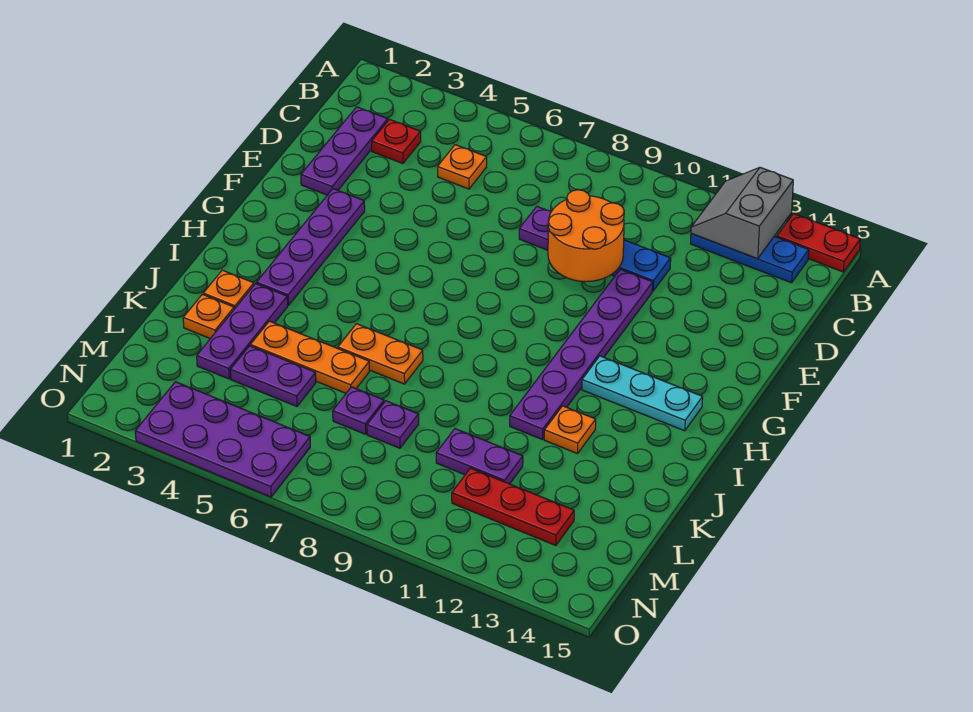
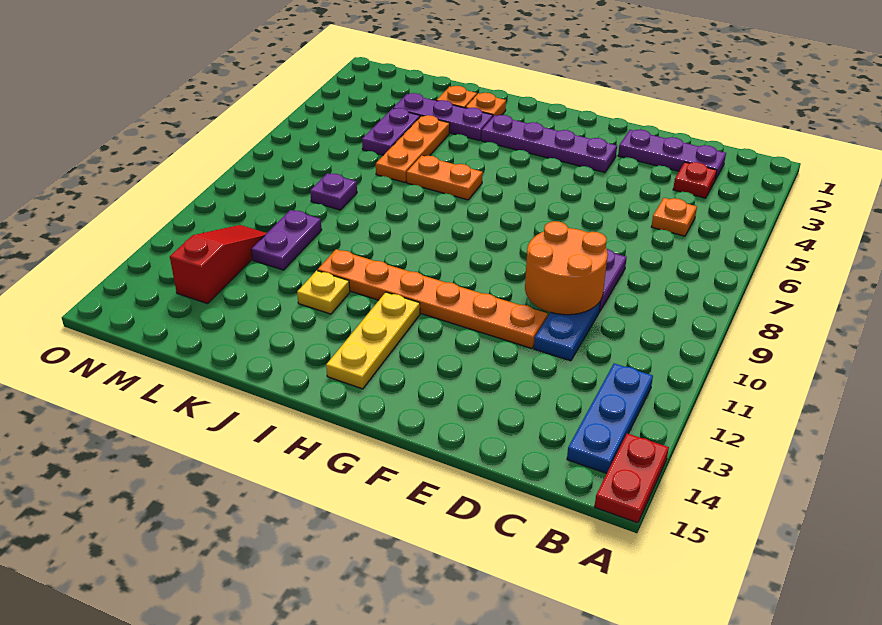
grey 2x2 slope [691,167,793,259] -> none
purple 1x6 plate [510,269,653,439] -> orange 1x6 plate [317,249,548,348]
cyan 1x3 plate [582,356,703,431] -> yellow 1x3 plate [326,292,420,389]
orange 1x2 plate [338,324,423,384] -> orange 1x2 plate turned to [407,156,483,200]
orange 1x1 plate [544,406,596,454] -> yellow 1x1 plate [297,271,350,314]
purple 1x1 plate [333,387,384,434] -> none
red 1x3 plate [452,468,574,545] -> red 1x3 slope [170,225,267,304]
purple 2x4 plate [135,382,310,497] -> none

